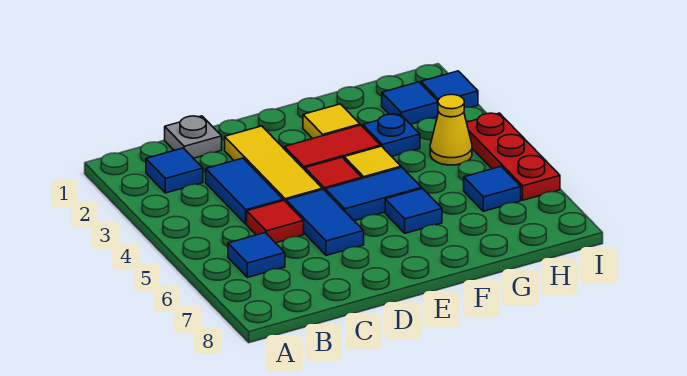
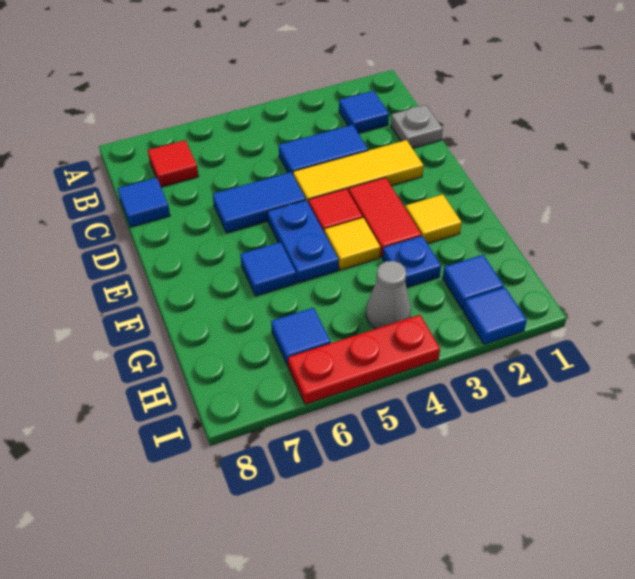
blue 1x1 tile [228,233,285,278] -> blue 1x1 tile moved to [118,178,170,227]
red 1x1 tile [247,200,304,243] -> red 1x1 tile moved to [148,140,199,187]
blue 1x2 tile [325,167,422,221] -> blue 1x2 plate [268,200,339,283]
yellow 1x1 cone [430,94,472,165] -> grey 1x1 cone [366,261,411,329]

